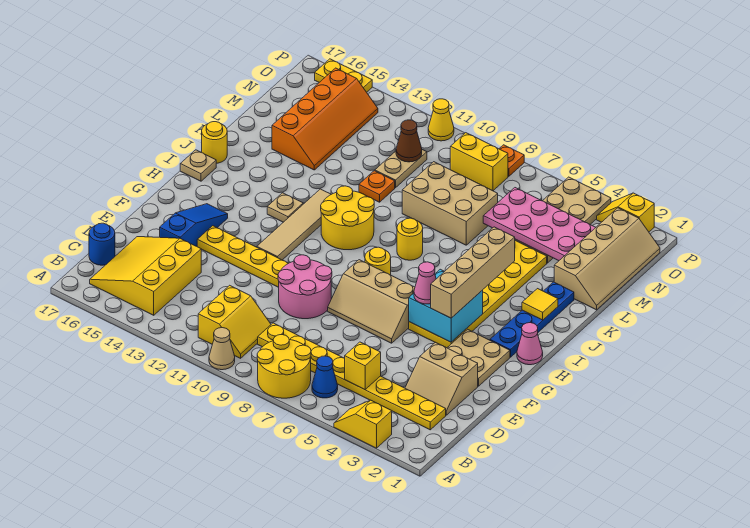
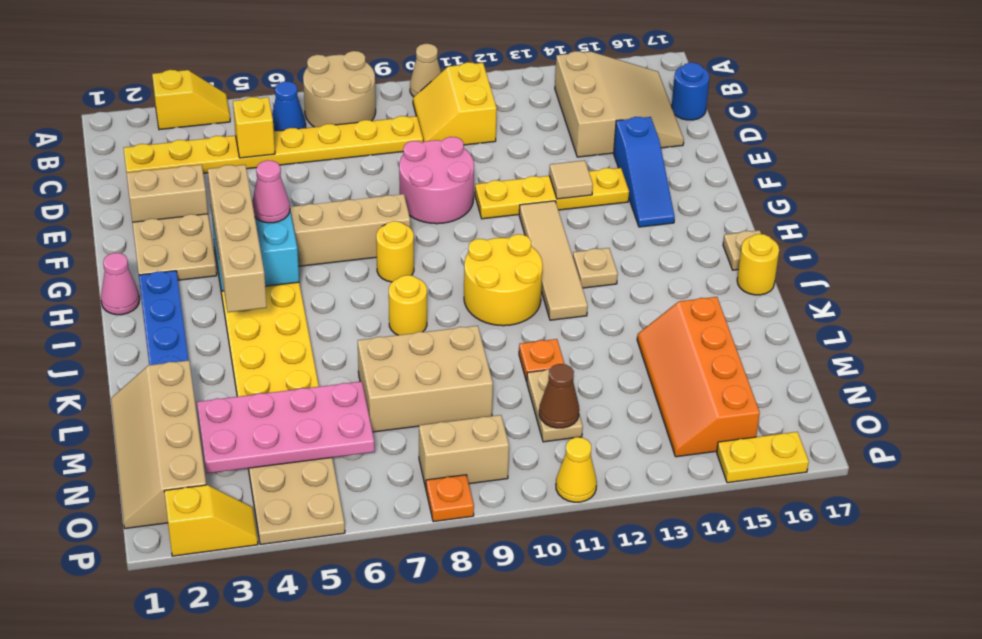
yellow 2x2 round brick [257,335,311,398] -> tan 2x2 round brick [303,51,376,127]
yellow 3x3 slope [90,237,201,315] -> tan 3x3 slope [555,51,684,157]
none -> tan 1x1 tile [549,160,593,199]
yellow 1x1 tile [522,289,558,320] -> none
yellow 1x2 brick [450,133,508,191] -> tan 1x2 brick [419,415,509,488]

